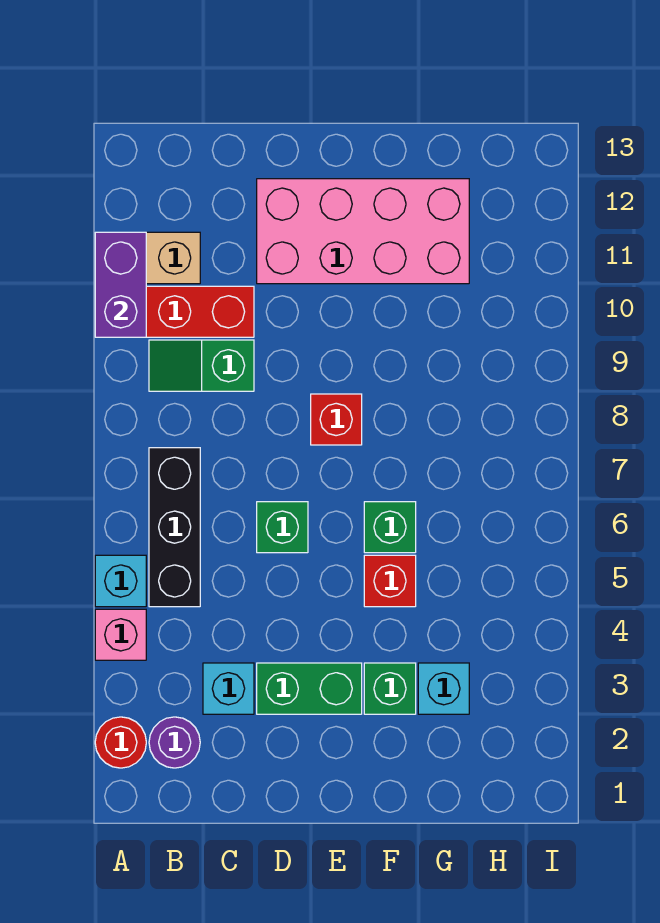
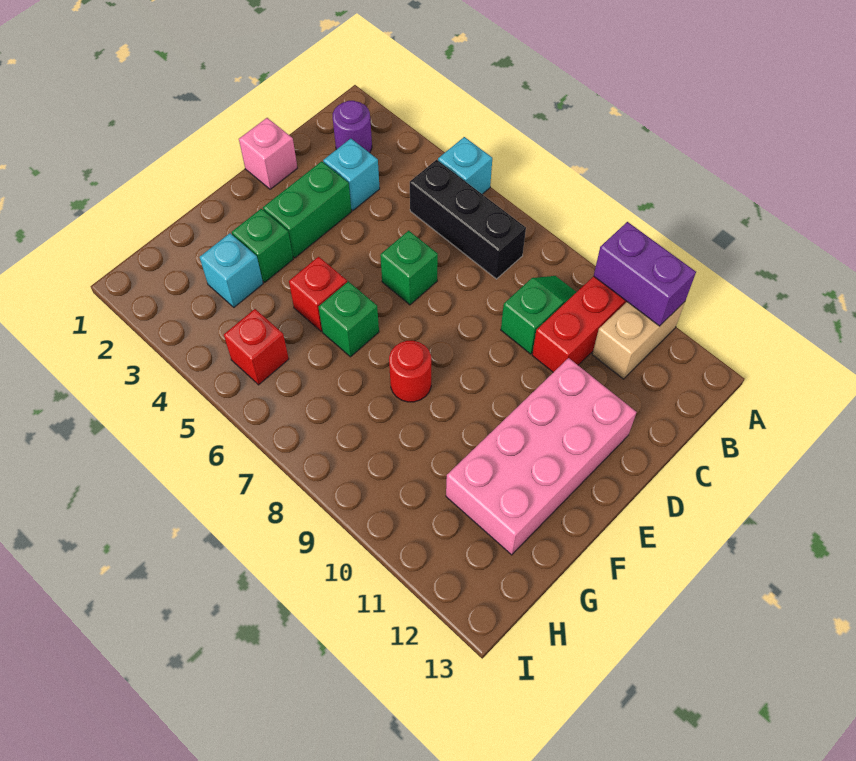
red 1x1 round brick [95,717,146,768] -> red 1x1 round brick moved to [389,341,431,402]
pink 1x1 brick [95,609,146,660] -> pink 1x1 brick moved to [239,118,297,189]
red 1x1 brick [311,394,362,445] -> red 1x1 brick moved to [224,309,289,385]

